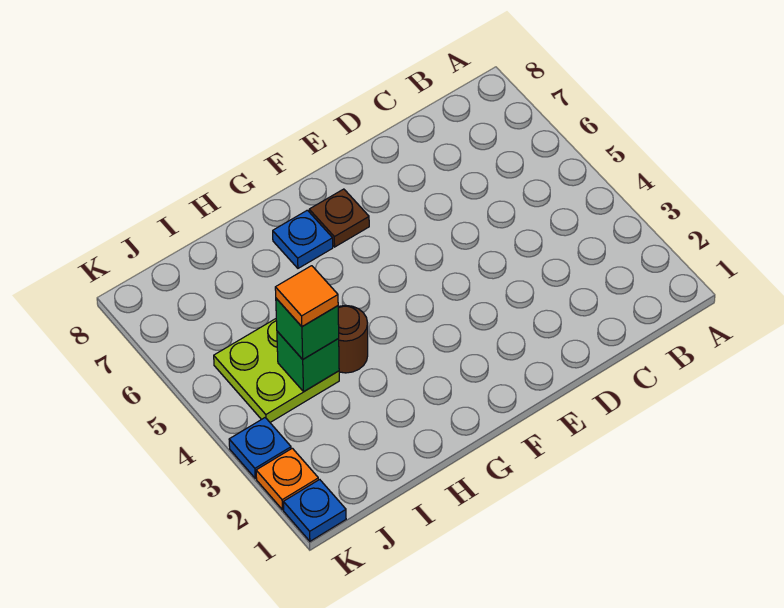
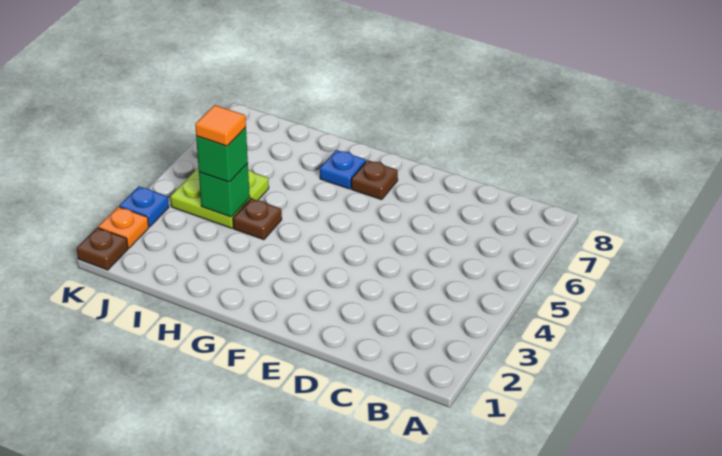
brown 1x1 round brick [338,305,368,373] -> brown 1x1 plate [233,198,282,240]
blue 1x1 plate [283,480,346,541] -> brown 1x1 plate [77,228,128,270]

